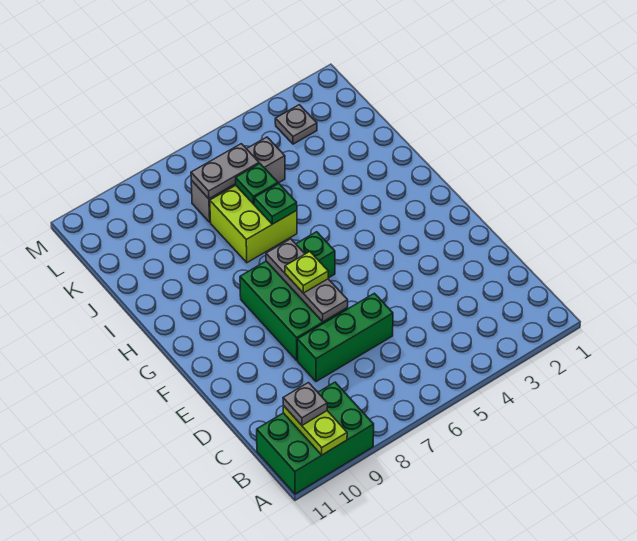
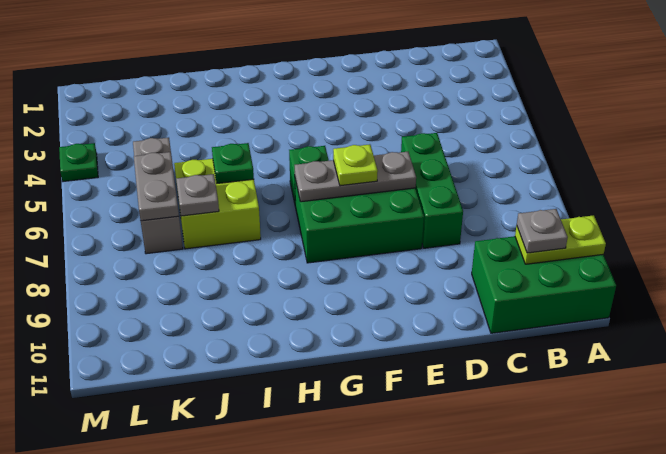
green 2x3 brick [257,382,374,494] -> green 2x3 brick turned to [472,236,616,333]
green 1x1 plate [236,163,278,204] -> green 1x1 plate moved to [59,143,98,182]
grey 1x1 plate [275,105,317,144] -> grey 1x1 plate moved to [176,174,219,216]

